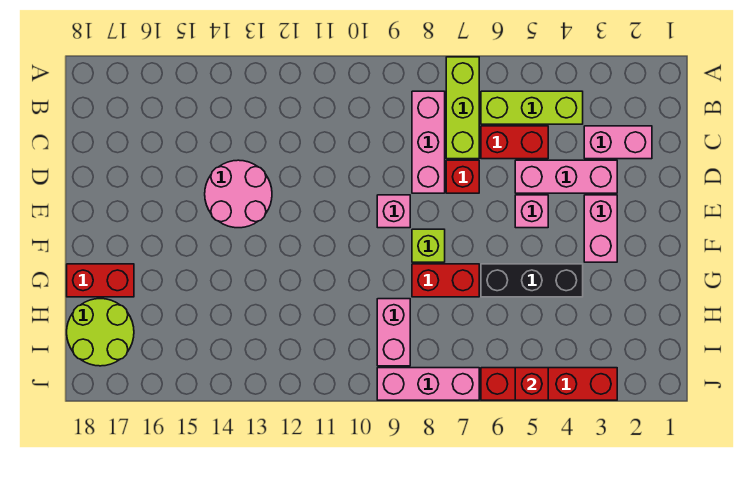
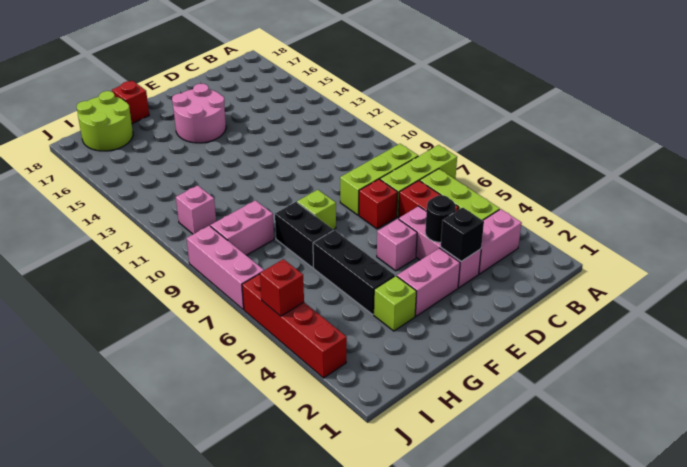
pink 1x3 brick [412,91,445,193] -> lime 1x3 brick [340,144,418,215]
pink 1x2 brick [584,126,652,159] -> pink 1x2 brick turned to [479,209,522,274]
none -> black 1x1 brick [441,208,484,261]
none -> black 1x1 round brick [425,195,456,242]
pink 2x2 round brick [205,160,272,228] -> pink 2x2 round brick moved to [172,84,226,143]
pink 1x1 brick [377,195,410,228] -> pink 1x1 brick moved to [176,185,216,234]
none -> lime 1x1 brick [374,276,417,331]
red 1x2 brick [412,264,479,297] -> black 1x2 brick [275,202,333,268]
red 1x2 brick [67,264,134,297] -> red 1x1 brick [112,80,149,124]

